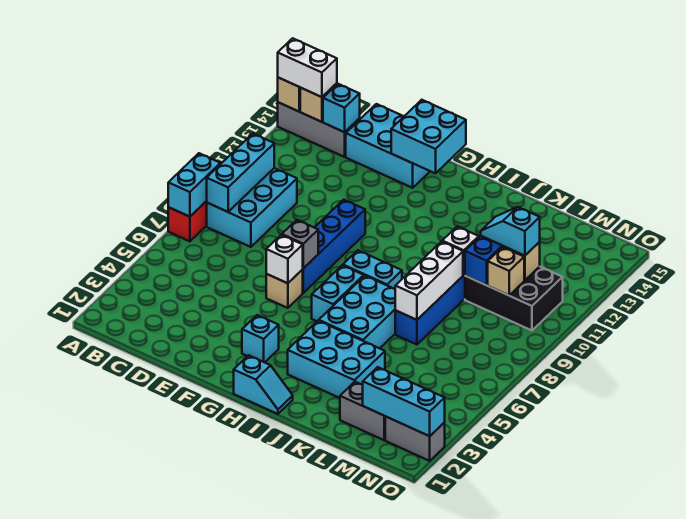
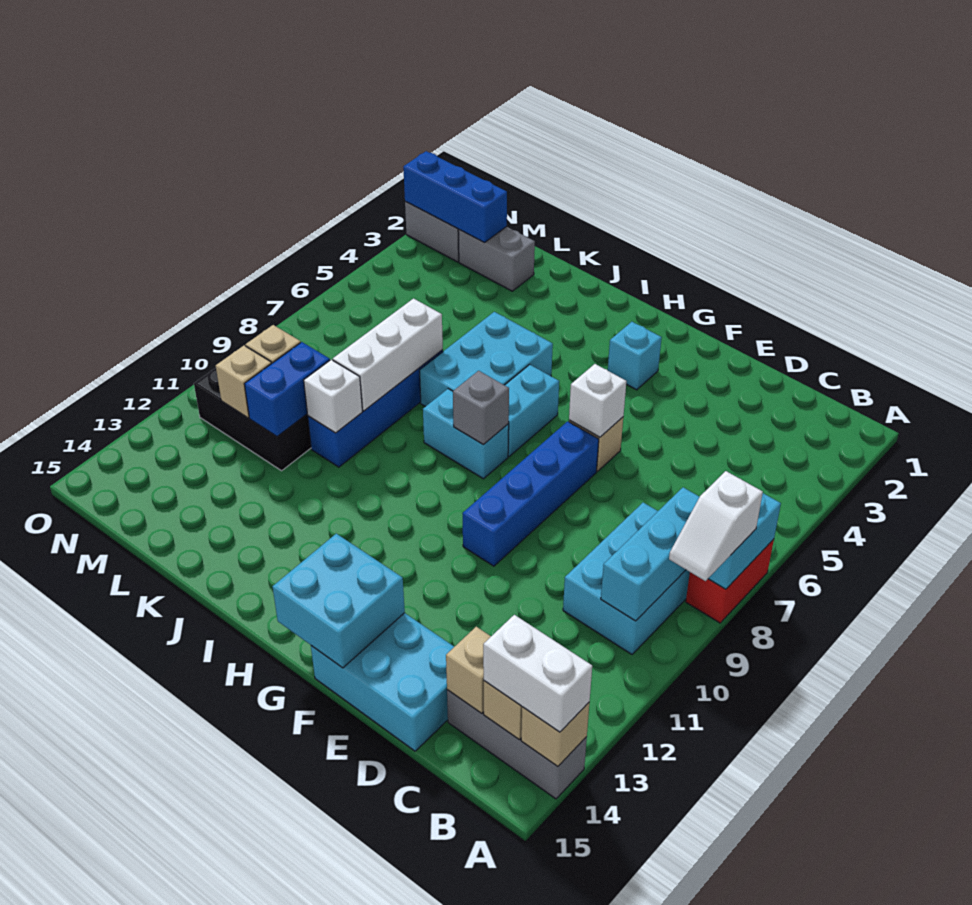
none -> white 1x2 slope [669,471,763,581]
cyan 1x1 brick [323,84,360,132] -> tan 1x1 brick [446,627,491,713]
grey 1x1 brick [282,220,318,268] -> grey 1x1 brick moved to [453,371,509,445]
cyan 1x2 slope [234,355,293,414] -> none
cyan 2x3 brick [288,321,385,398] -> none
cyan 1x2 slope [481,207,540,256] -> none
cyan 1x3 brick [363,367,445,436] -> blue 1x3 brick [403,151,507,243]

